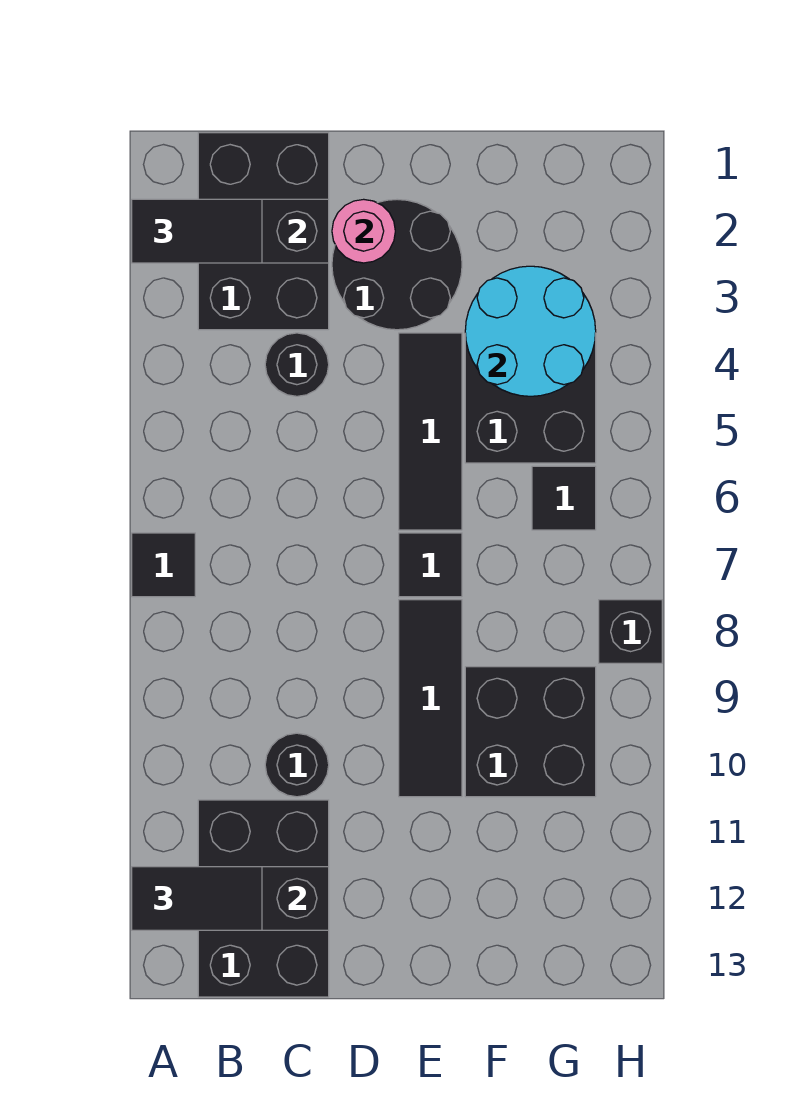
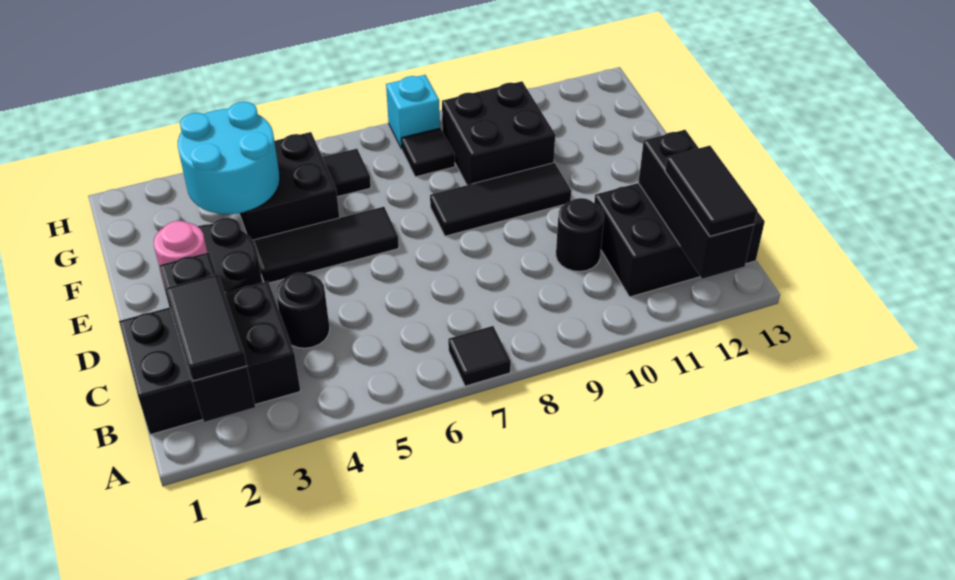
black 1x1 tile [399,533,462,597] -> black 1x1 tile moved to [401,128,455,177]
black 1x1 brick [599,600,662,663] -> cyan 1x1 brick [386,75,440,149]

